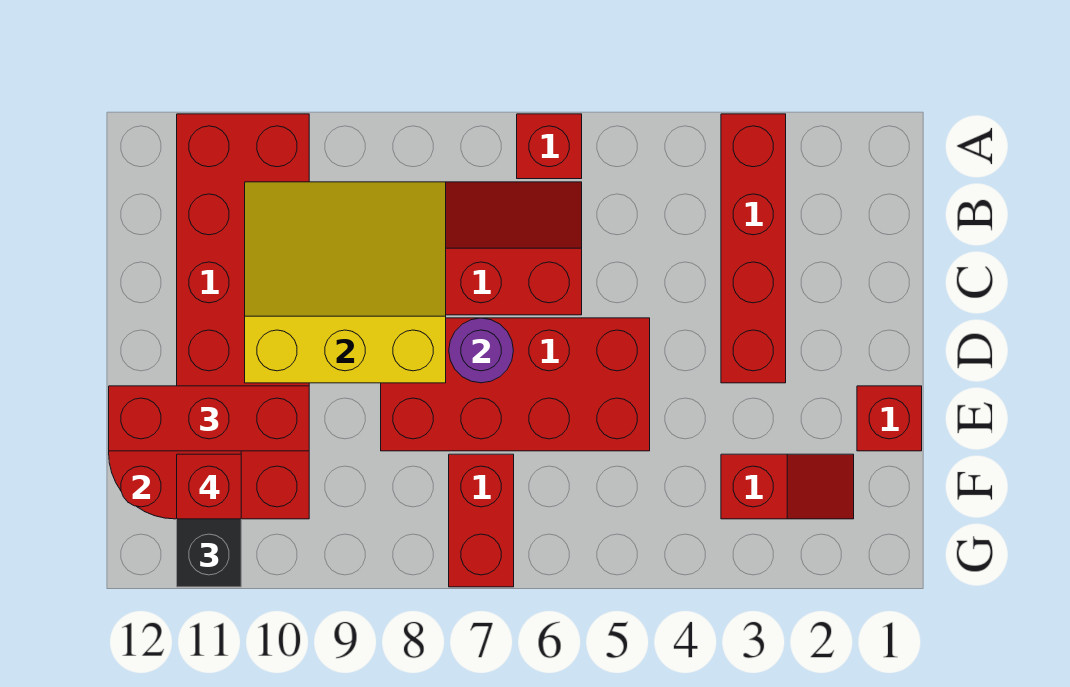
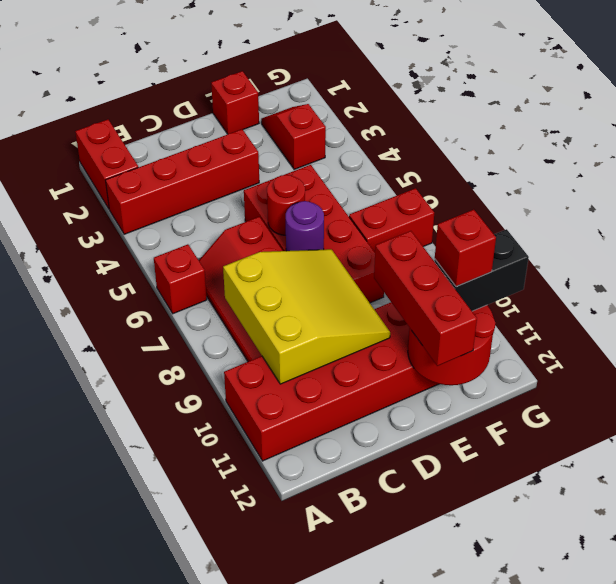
none -> red 1x2 brick [75,119,138,209]
yellow 3x3 slope [245,182,446,383] -> yellow 3x3 slope turned to [223,249,390,384]
none -> red 1x1 round brick [267,175,305,235]

